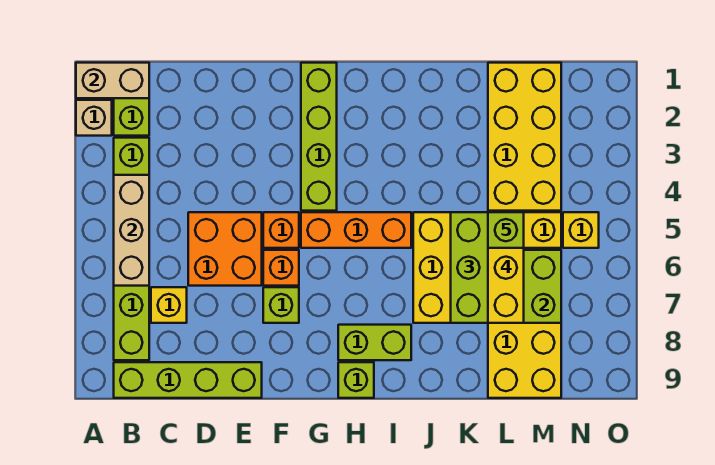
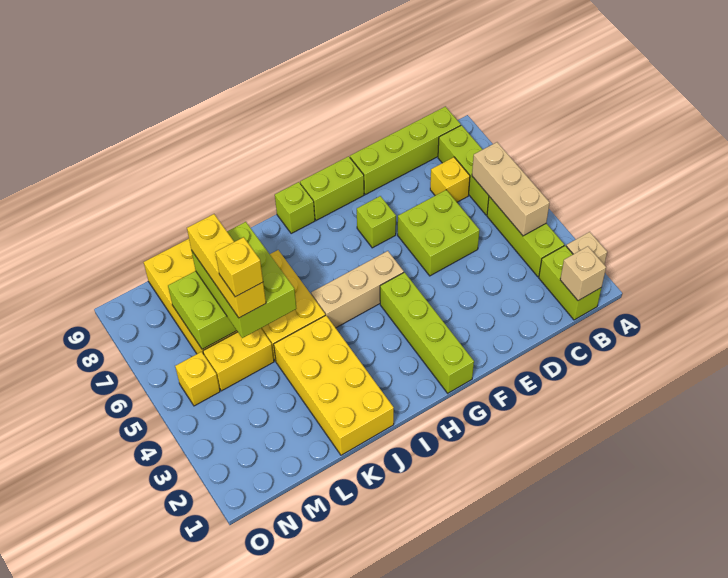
tan 1x2 brick [76,63,149,98] -> tan 1x1 brick [560,246,606,301]
orange 2x2 brick [188,212,262,286] -> lime 2x2 brick [398,190,479,276]
orange 1x1 brick [263,212,299,248] -> none
orange 1x1 brick [263,250,299,286] -> none
orange 1x3 brick [301,212,411,248] -> tan 1x3 brick [311,251,404,328]
lime 1x2 brick [338,325,411,360] -> lime 1x2 brick moved to [300,156,364,221]
yellow 2x4 brick [488,63,561,211] -> yellow 2x4 brick moved to [274,315,394,455]
lime 1x1 brick [488,212,524,248] -> yellow 1x1 brick [215,237,263,297]

